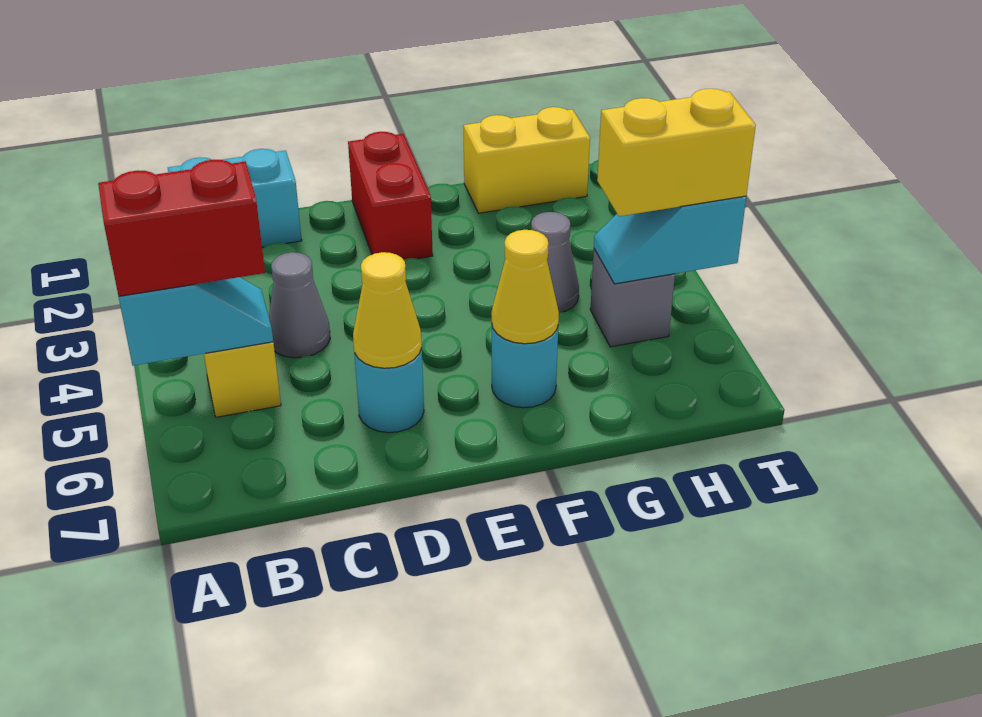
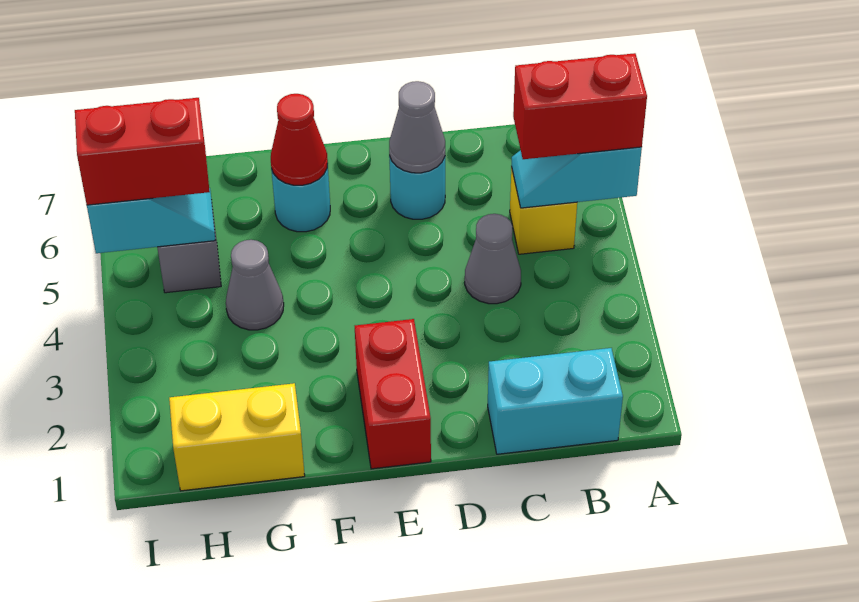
yellow 1x1 cone [353,252,422,368] -> grey 1x1 cone [389,81,445,173]
yellow 1x1 cone [492,230,559,344] -> red 1x1 cone [271,94,328,185]
yellow 1x2 brick [597,89,756,216] -> red 1x2 brick [75,98,210,205]

